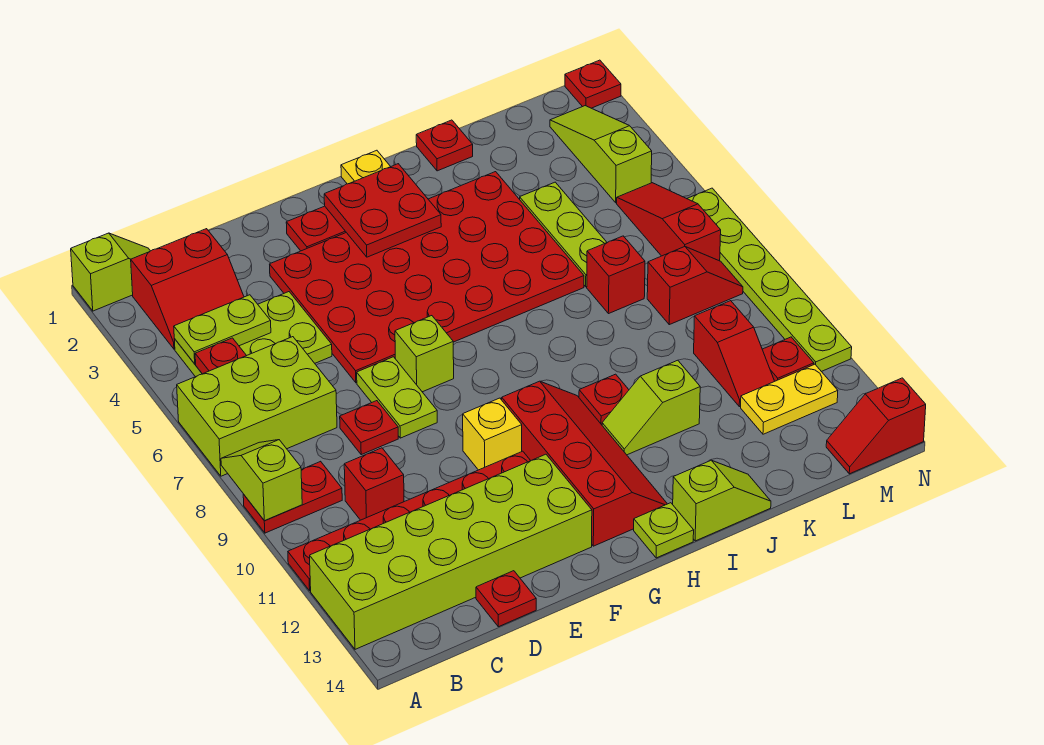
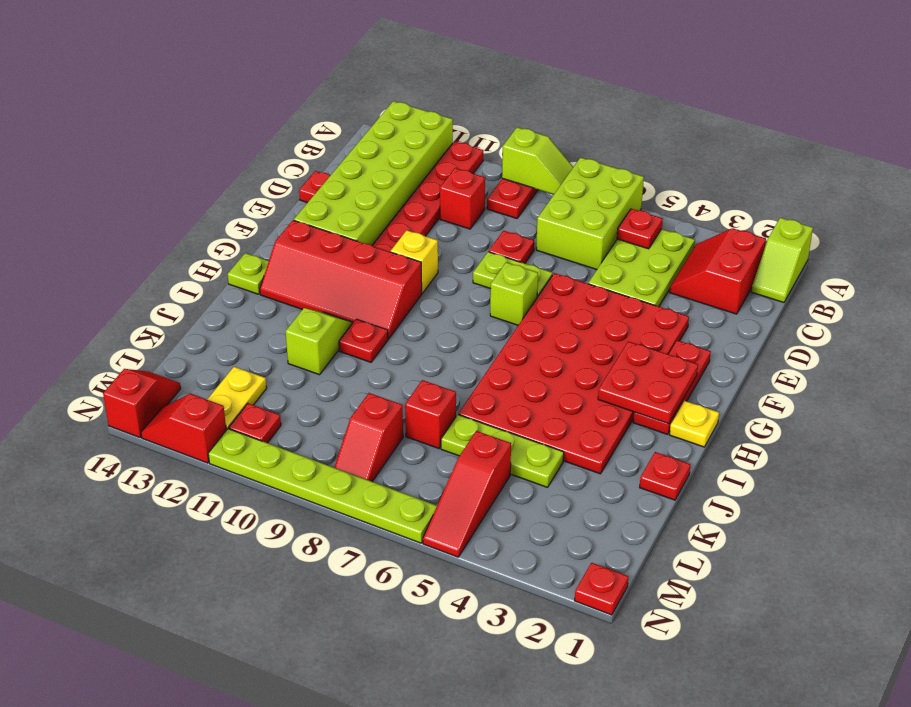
lime 1x2 plate [174,295,271,364] -> none
lime 1x2 slope [673,460,771,541] -> none
red 1x2 slope [694,301,775,407] -> red 1x2 slope moved to [141,394,226,463]
lime 1x3 slope [550,106,652,203] -> none
red 1x3 slope [617,183,721,261] -> red 1x3 slope turned to [423,431,511,557]

